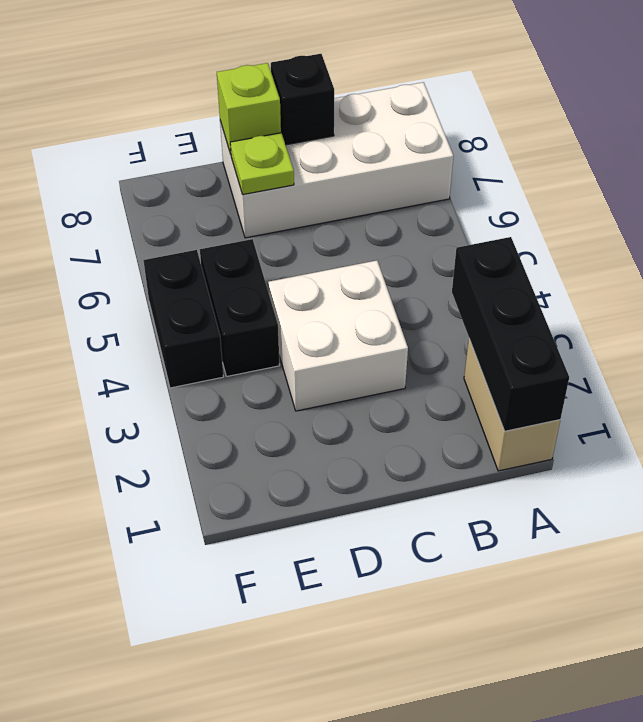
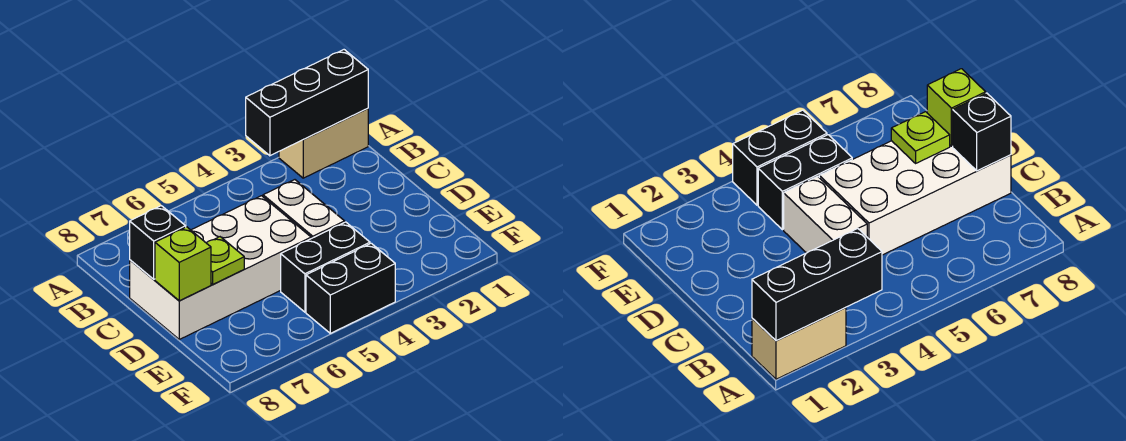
white 2x4 brick [220,82,453,238] -> white 2x4 brick turned to [130,196,311,339]
white 2x2 brick [268,260,408,411] -> white 1x2 brick [263,180,345,238]

